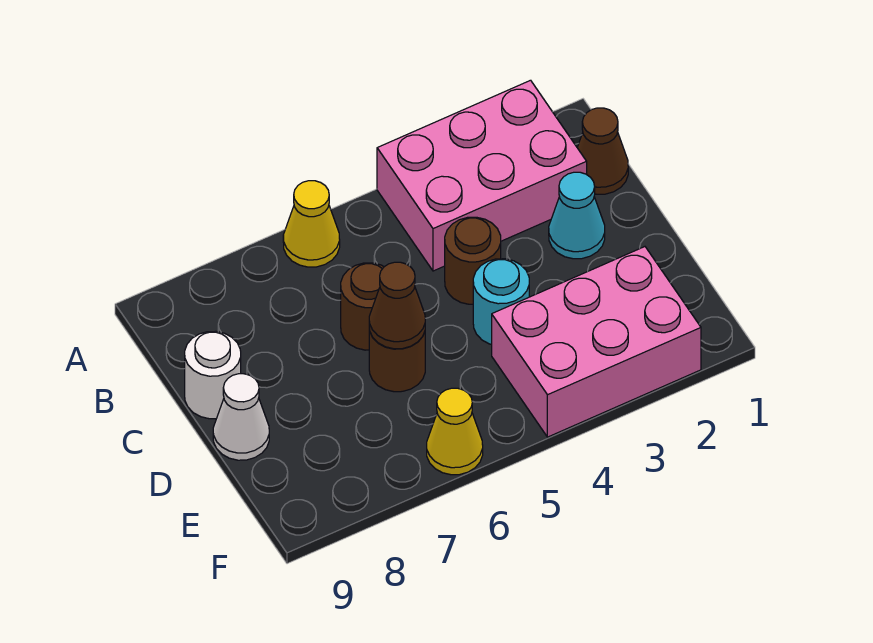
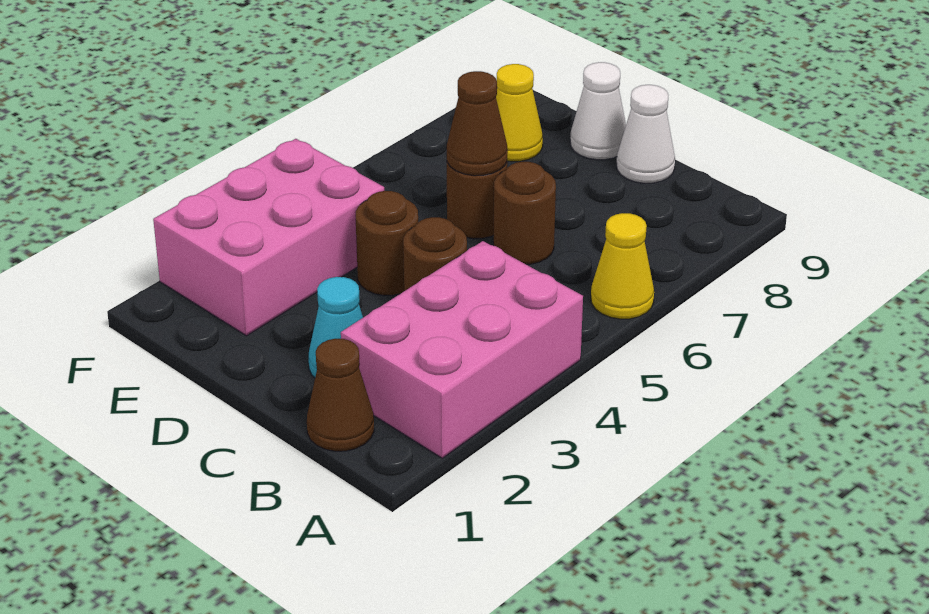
white 1x1 round brick [185,331,241,419] -> white 1x1 cone [616,85,675,183]
cyan 1x1 round brick [473,259,529,345] -> brown 1x1 round brick [356,191,418,295]
yellow 1x1 cone [427,388,483,475] -> yellow 1x1 cone moved to [496,64,543,161]

